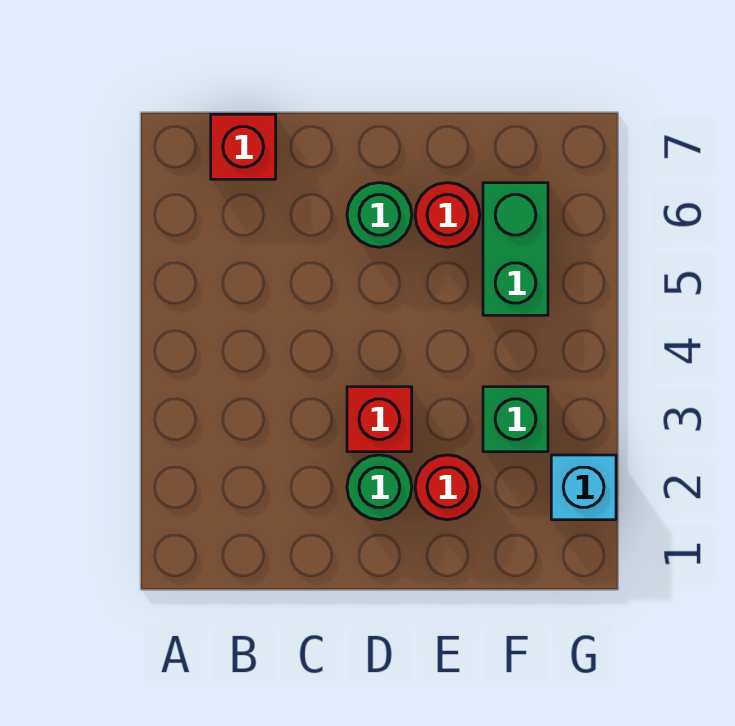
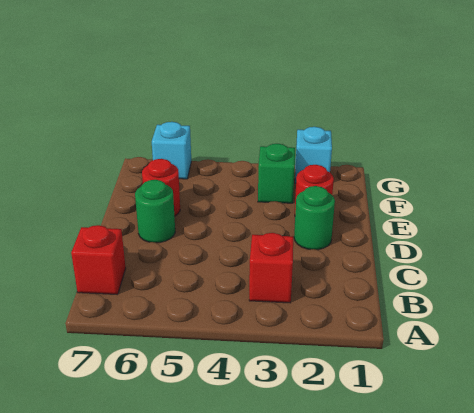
red 1x1 brick [347,387,412,452] -> red 1x1 brick moved to [249,233,293,303]
green 1x2 brick [483,183,548,315] -> none
none -> cyan 1x1 brick [152,122,191,179]

